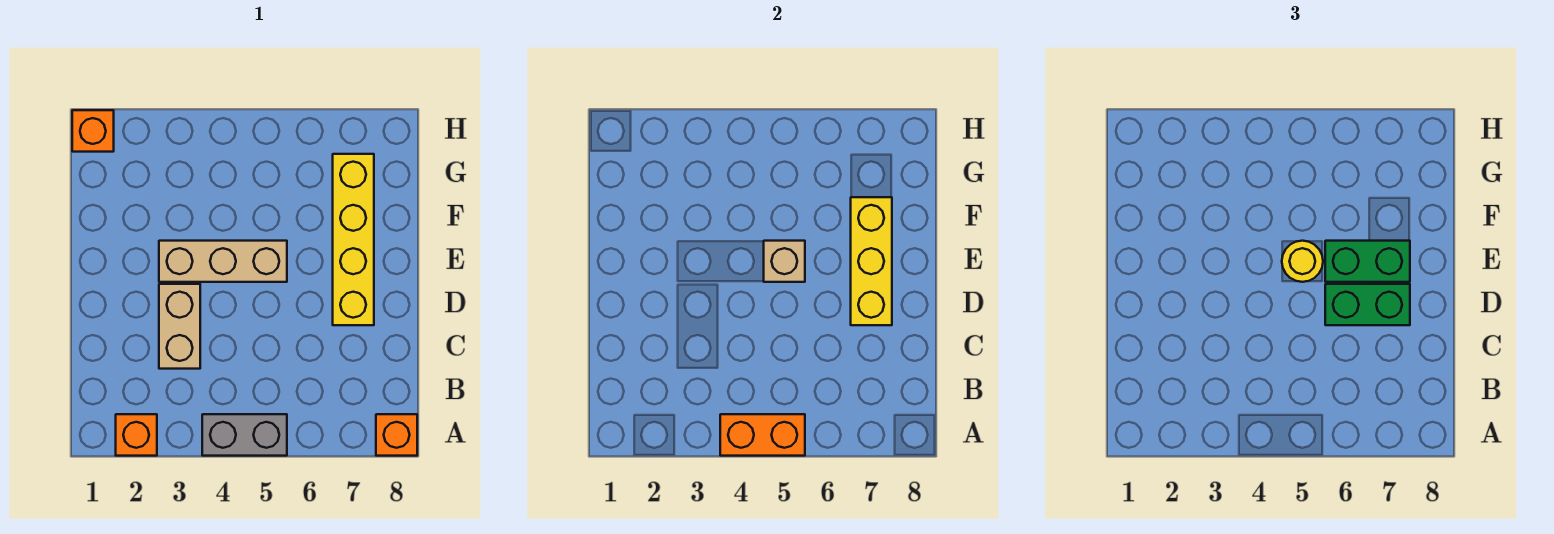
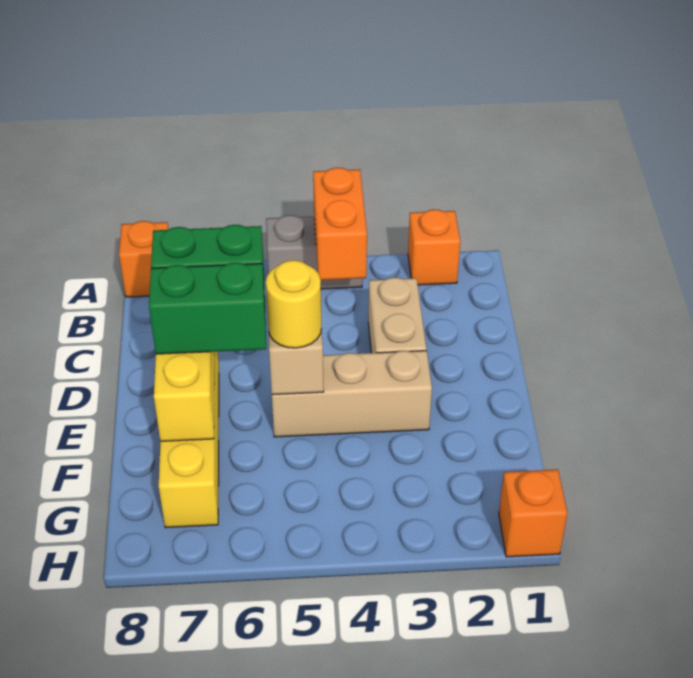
orange 1x2 brick [720,414,805,456] -> orange 1x2 brick turned to [313,168,367,280]

